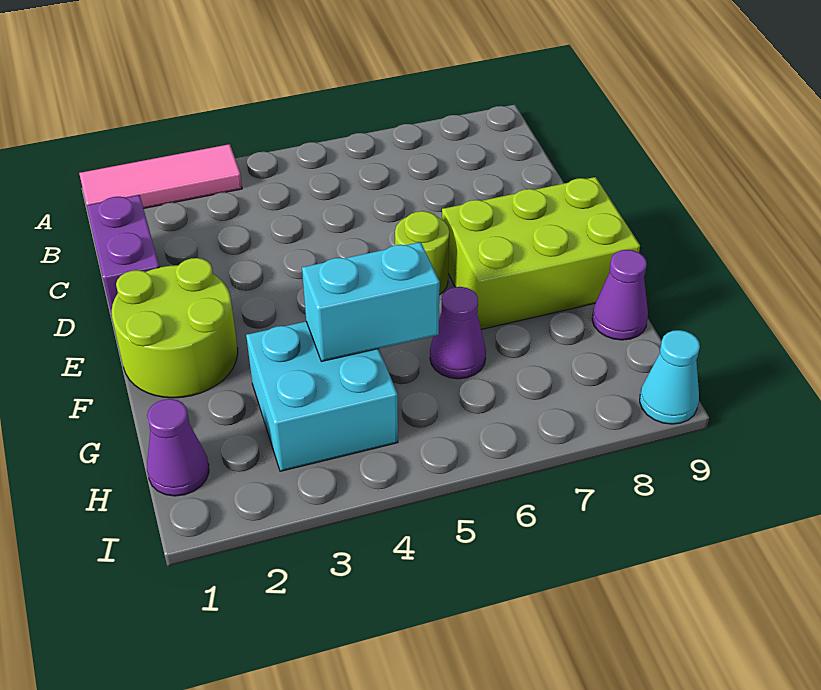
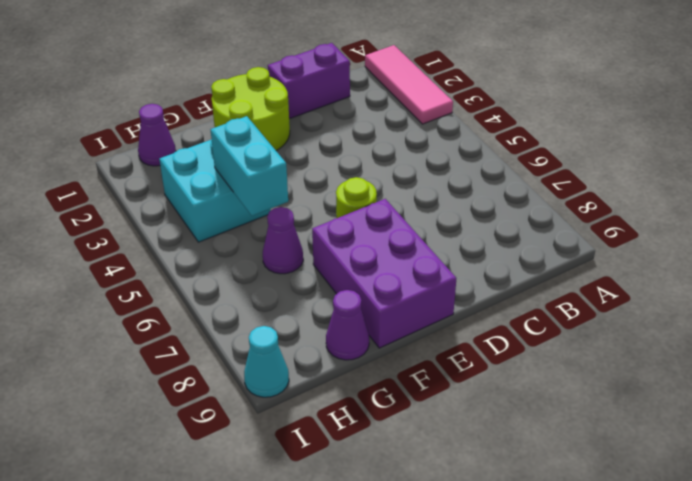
lime 2x3 brick [442,177,640,329] -> purple 2x3 brick [312,199,456,348]

